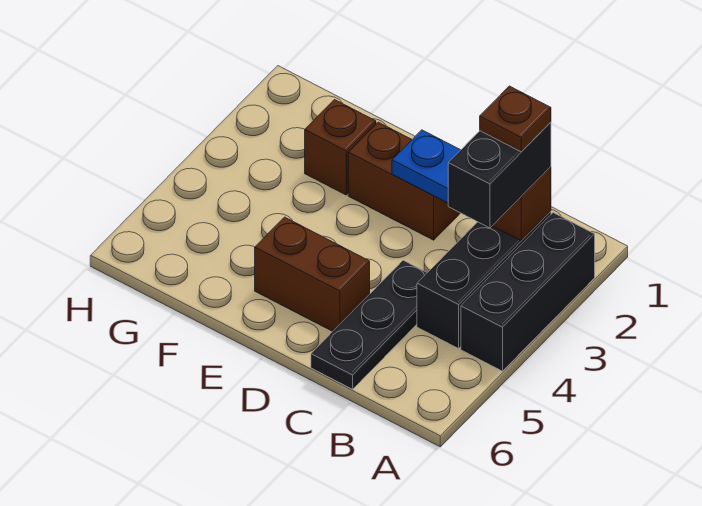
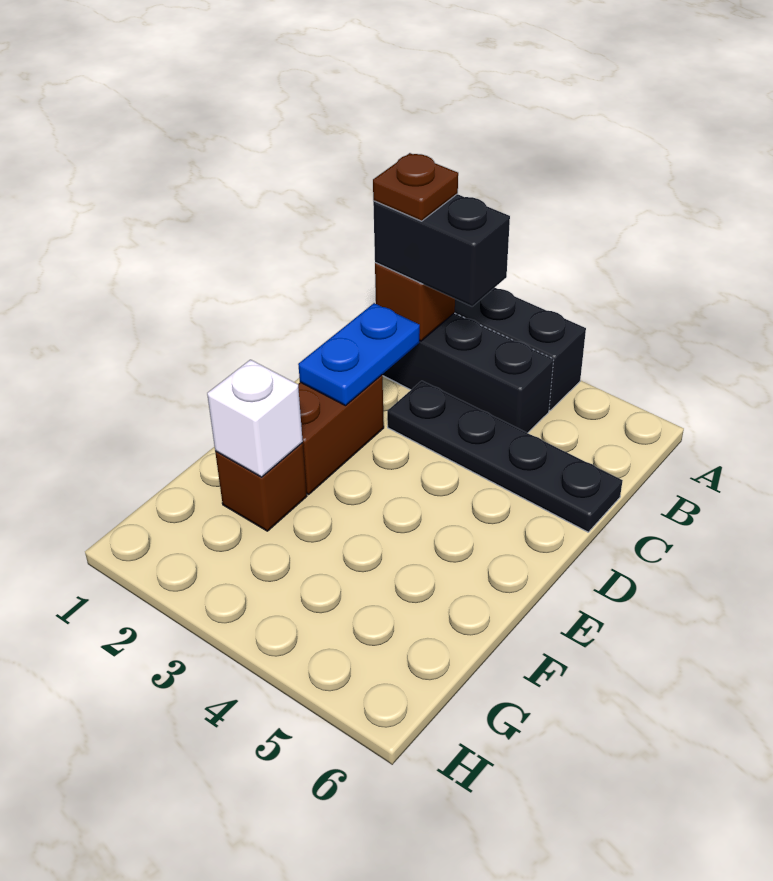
black 1x3 plate [311,260,427,389] -> black 1x4 plate [387,381,623,532]
brown 1x2 brick [255,217,370,331] -> none
none -> white 1x1 brick [207,360,303,477]

